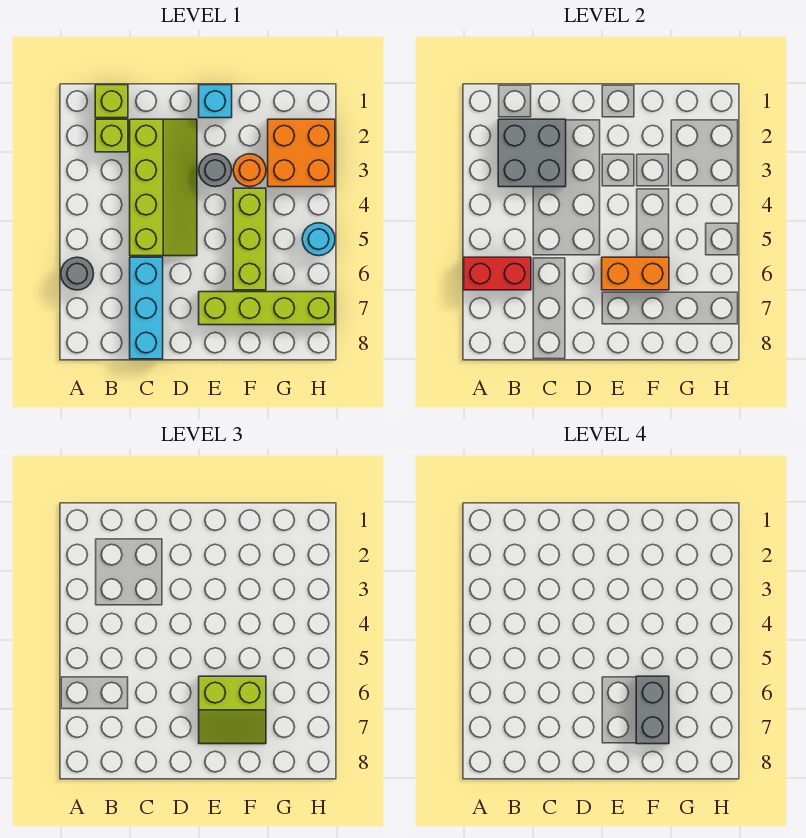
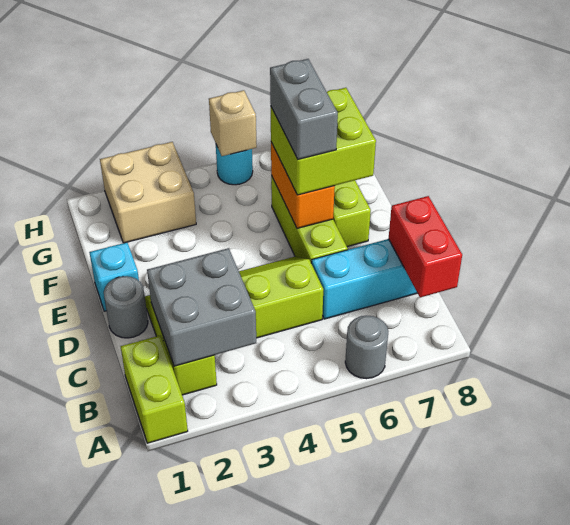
red 1x2 brick [464,257,531,290] -> red 1x2 brick moved to [389,196,462,297]
lime 1x1 brick [95,85,128,118] -> lime 1x2 brick [121,335,188,443]
grey 1x1 round brick [199,154,232,187] -> grey 1x1 round brick moved to [104,276,148,338]
lime 2x2 slope [199,676,266,744] -> lime 2x2 brick [271,88,376,195]
orange 1x1 round brick [233,154,266,187] -> none
lime 1x3 brick [233,188,266,290] -> lime 1x3 brick turned to [271,176,348,262]
grey 1x2 brick [636,676,669,744] -> grey 1x2 brick turned to [270,59,338,159]
orange 2x2 brick [268,119,335,187] -> tan 2x2 brick [100,142,196,243]
none -> tan 1x1 brick [209,90,257,156]

